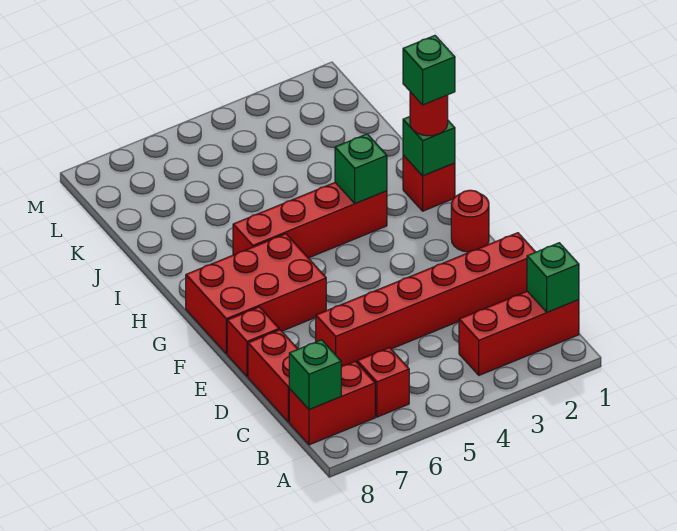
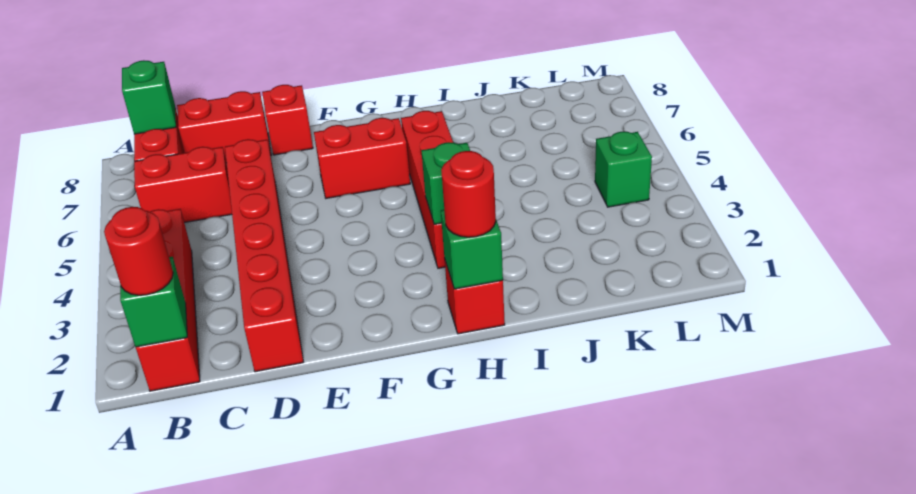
red 1x3 brick [459,291,579,375] -> red 1x4 brick [136,209,200,391]
red 1x1 brick [357,348,409,417] -> red 1x2 brick [134,147,232,223]
red 1x1 round brick [451,190,489,252] -> red 1x1 round brick moved to [104,207,173,295]
red 2x3 brick [186,234,326,354] -> red 1x2 brick [314,118,410,198]
green 1x1 brick [403,35,455,105] -> green 1x1 brick moved to [595,132,652,207]

